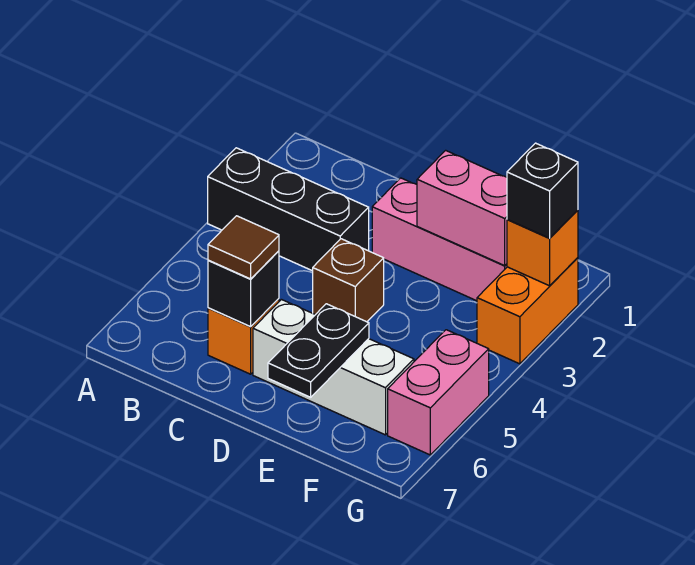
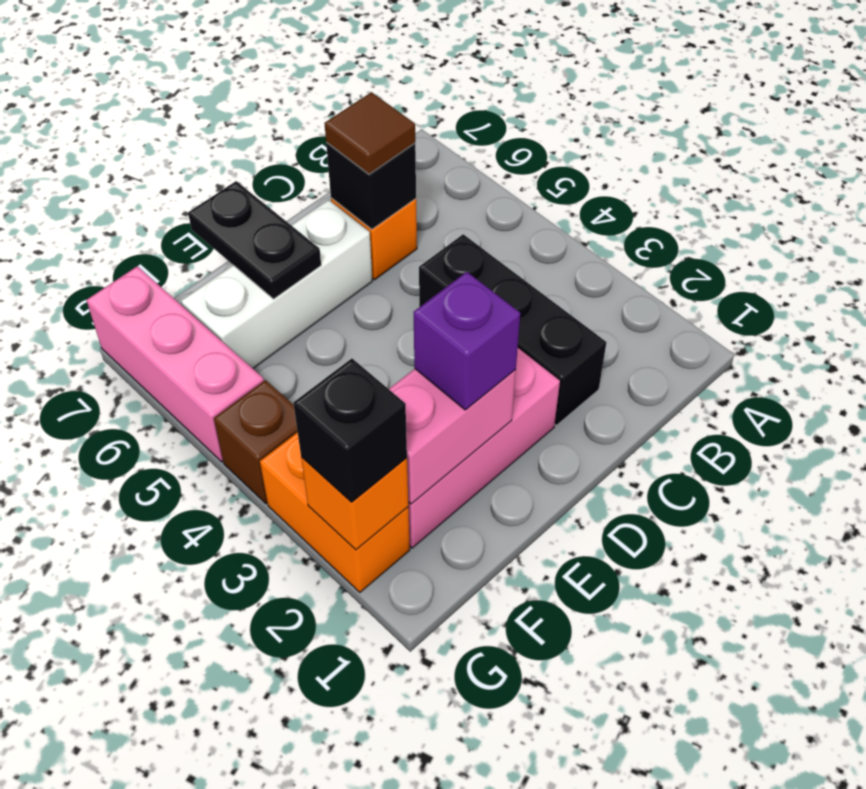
black 1x3 brick [208,148,369,271] -> black 1x3 brick turned to [419,234,607,425]
brown 1x1 brick [313,239,384,322] -> brown 1x1 brick moved to [214,380,297,504]
none -> purple 1x1 brick [414,272,520,410]
pink 1x2 brick [388,330,489,455] -> pink 1x3 brick [87,266,264,462]

